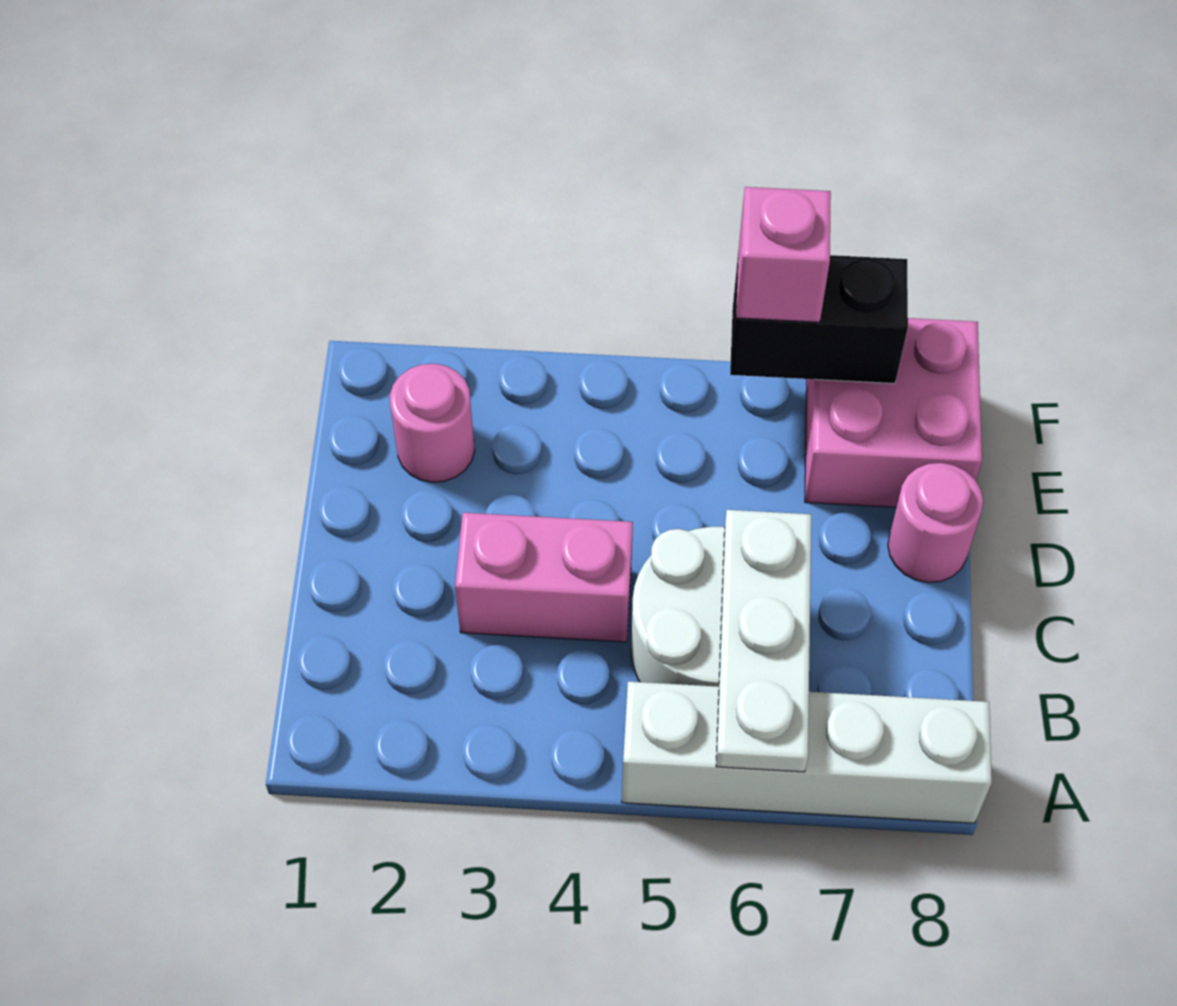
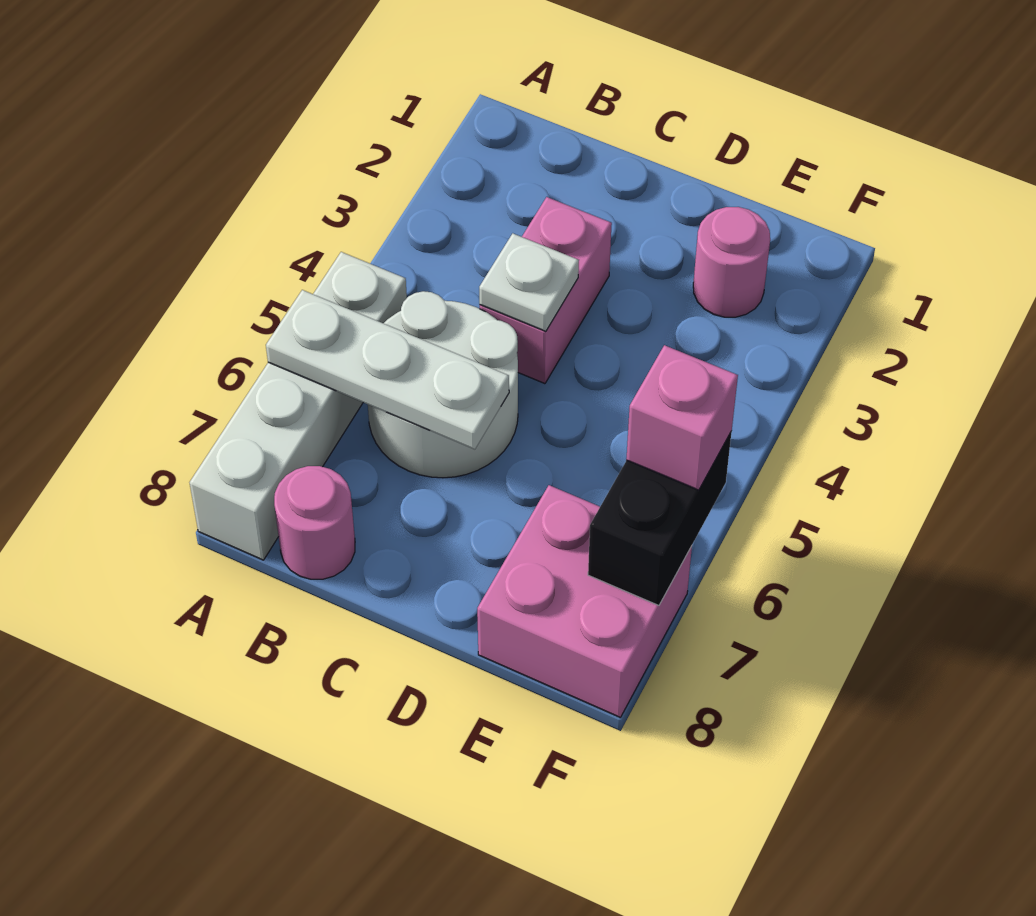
none -> white 1x1 plate [479,233,579,331]
pink 1x1 round brick [888,463,983,583] -> pink 1x1 round brick moved to [274,466,355,579]

